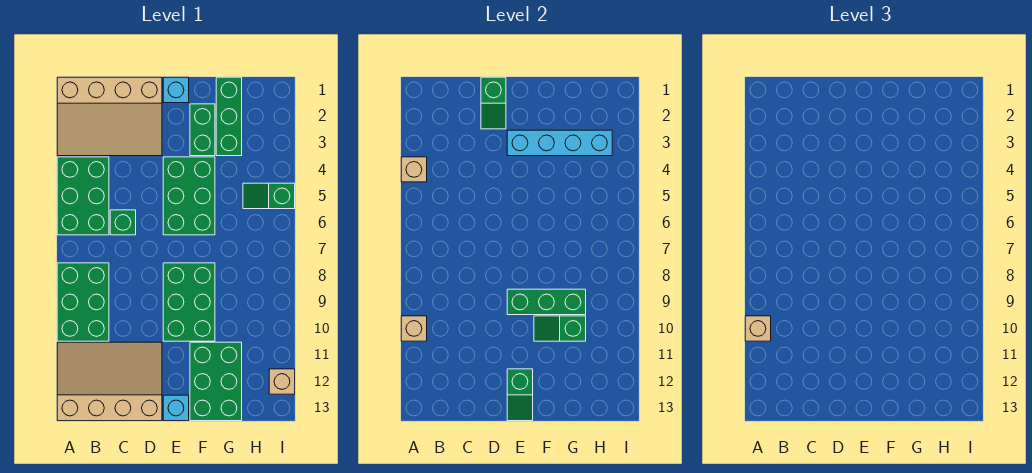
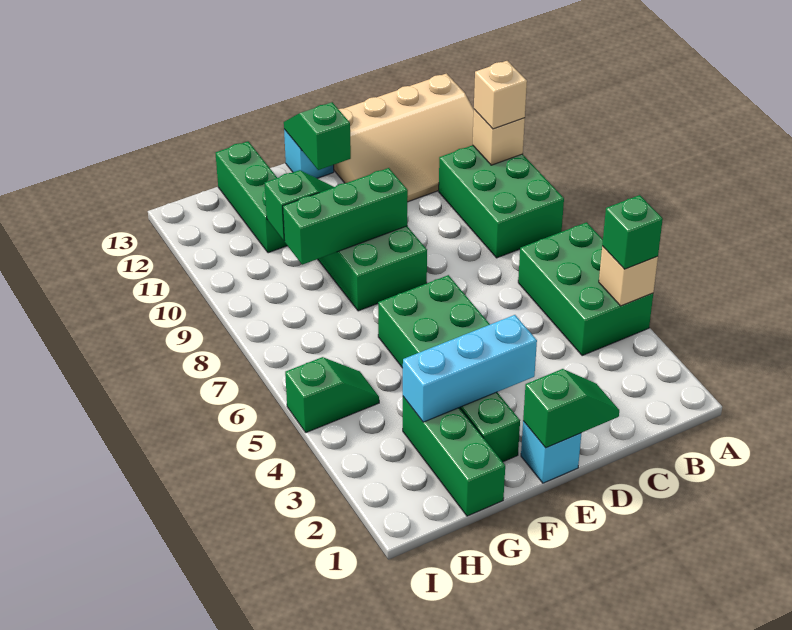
tan 3x4 slope [57,77,162,156] -> none
green 1x1 brick [110,210,136,235] -> green 1x1 brick moved to [602,195,663,269]
green 1x2 slope [481,77,506,129] -> green 1x2 slope turned to [523,369,619,448]
cyan 1x4 brick [507,130,612,156] -> cyan 1x3 brick [403,315,537,422]
green 2x3 brick [190,342,242,421] -> green 1x3 brick [216,141,287,253]
tan 1x1 brick [269,369,295,394] -> none

